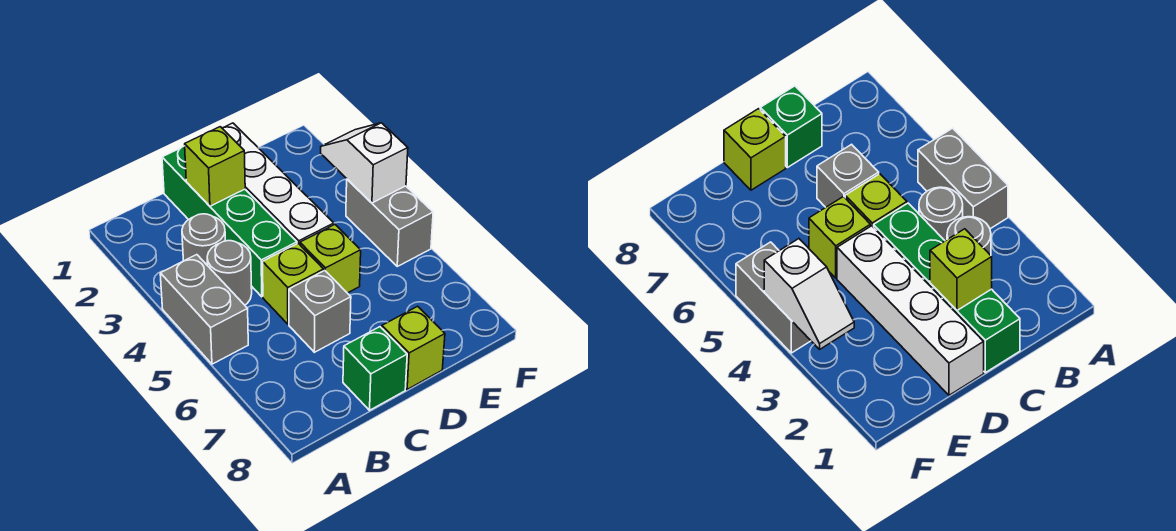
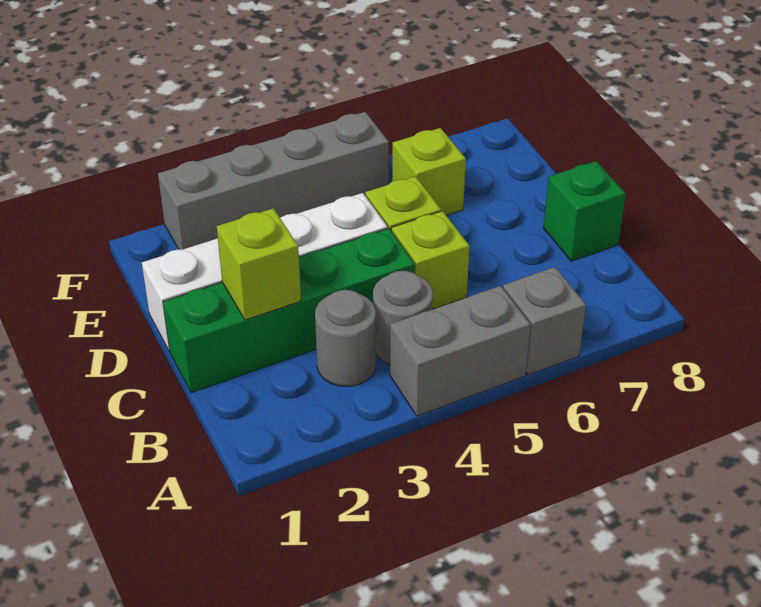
grey 1x1 brick [289,271,351,352] -> grey 1x1 brick moved to [503,267,586,375]
lime 1x1 brick [382,306,445,390] -> lime 1x1 brick moved to [392,128,466,215]
white 1x2 slope [321,123,408,203] -> none
grey 1x2 brick [346,179,433,266] -> grey 1x4 brick [158,112,389,250]

